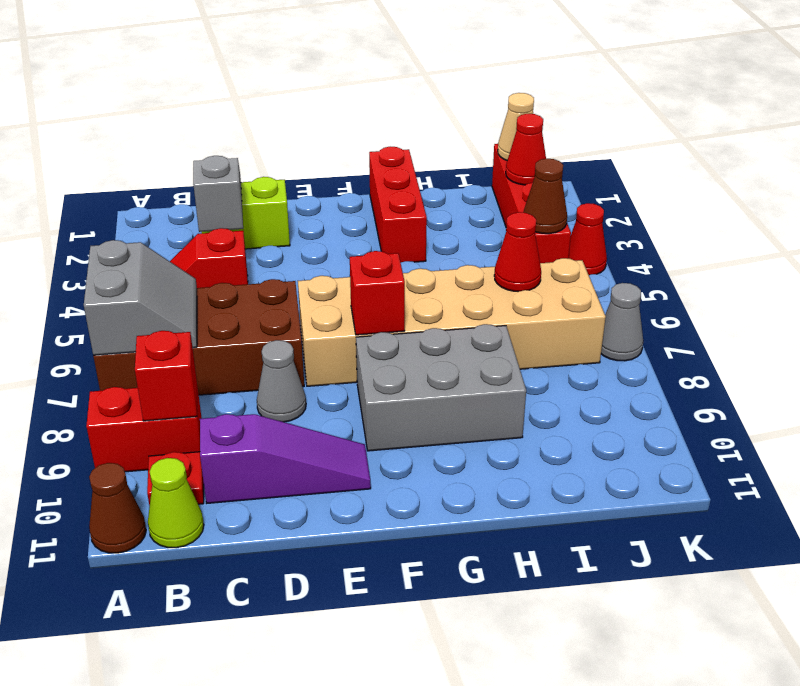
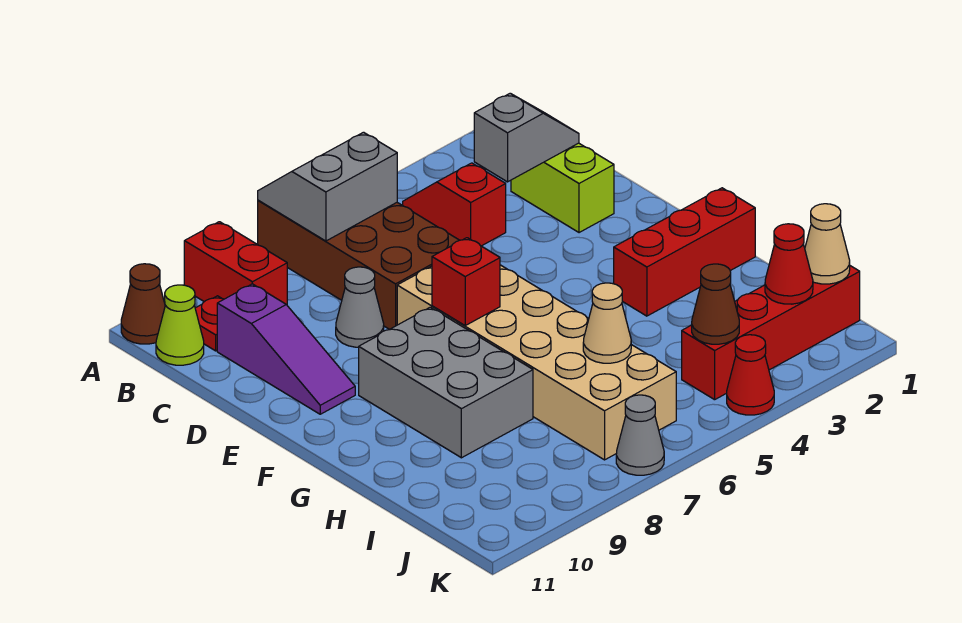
grey 2x2 slope [84,240,197,355] -> grey 2x2 slope turned to [258,132,397,241]
red 1x1 brick [135,331,197,421] -> none
red 1x1 cone [494,212,541,292] -> tan 1x1 cone [583,283,631,363]

